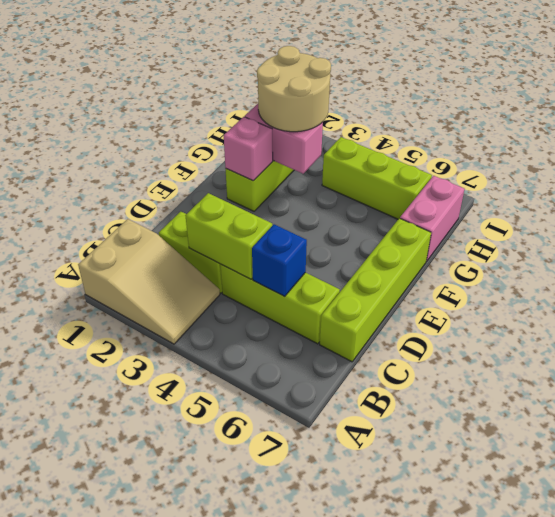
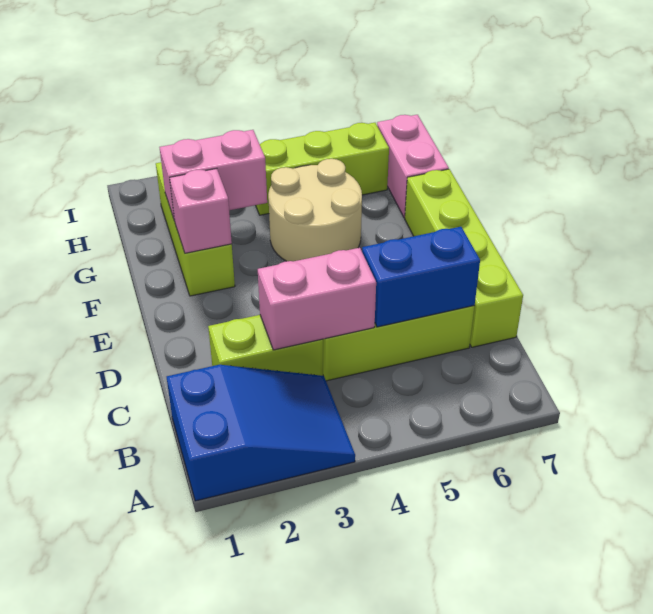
tan 2x3 slope [78,219,220,344] -> blue 2x3 slope [167,365,355,501]
lime 1x2 brick [185,193,272,279] -> pink 1x2 brick [258,248,376,350]
blue 1x1 brick [252,224,307,297] -> blue 1x2 brick [362,227,480,327]
tan 2x2 round brick [257,46,331,132] -> tan 2x2 round brick moved to [268,159,362,261]

